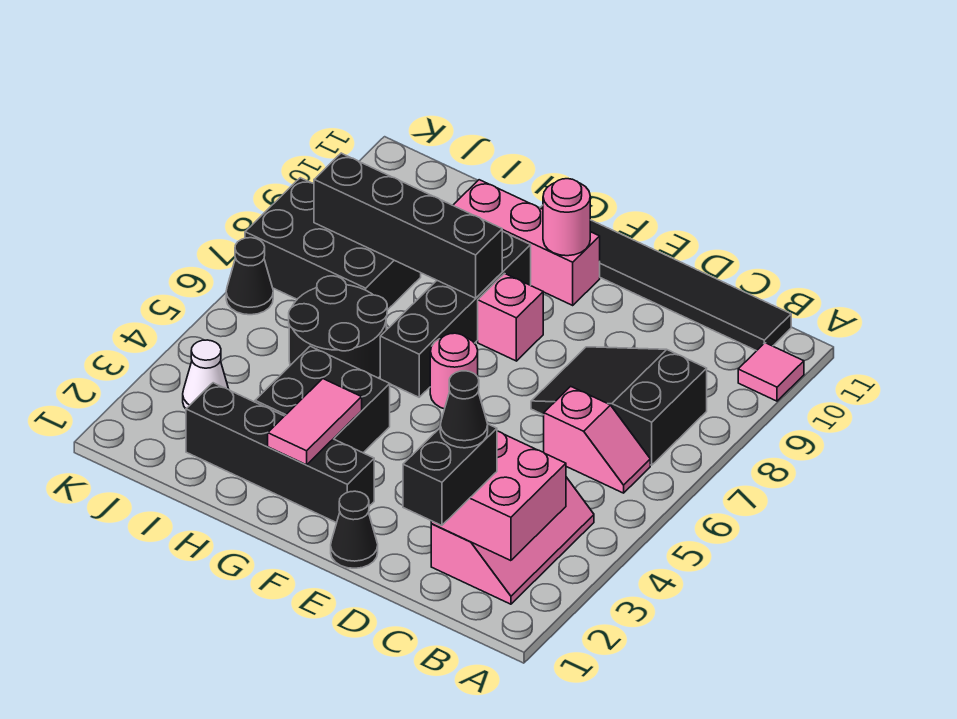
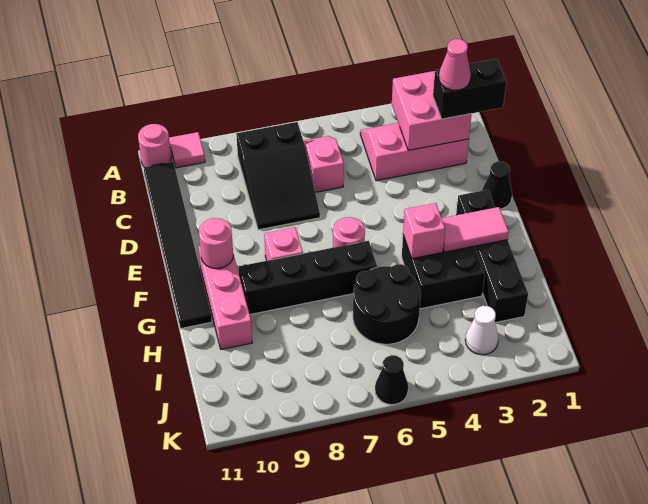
none -> pink 1x1 round brick [138,124,171,167]
black 1x1 cone [440,371,488,448] -> pink 1x1 cone [439,39,471,90]
none -> pink 1x1 brick [403,203,445,259]
black 1x4 brick [314,153,502,298] -> none
black 2x3 brick [245,178,421,310] -> none

